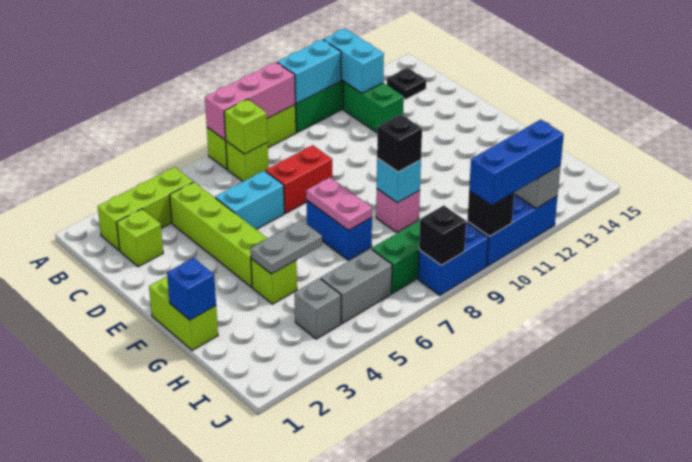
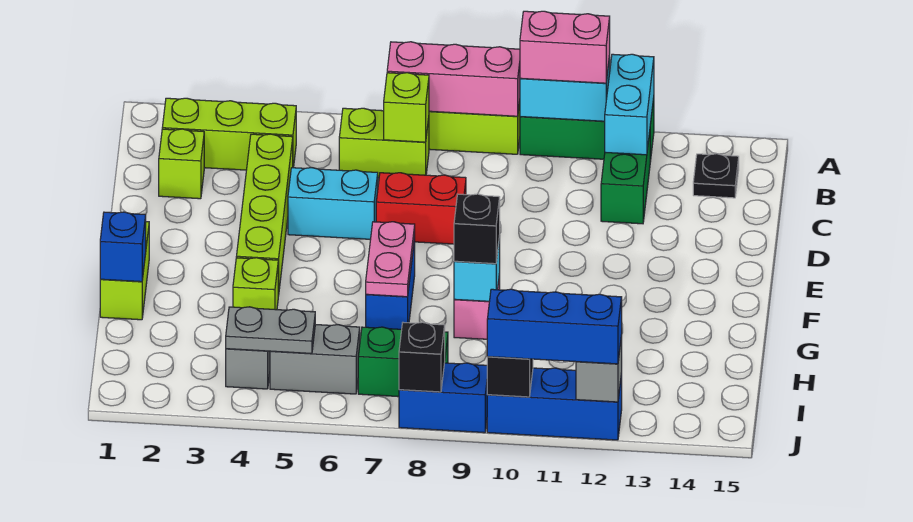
none -> pink 1x2 brick [520,11,610,83]
lime 1x1 brick [226,141,269,181] -> lime 1x2 brick [339,108,429,178]
grey 1x2 plate [251,220,322,274] -> grey 1x2 plate moved to [226,307,315,354]

